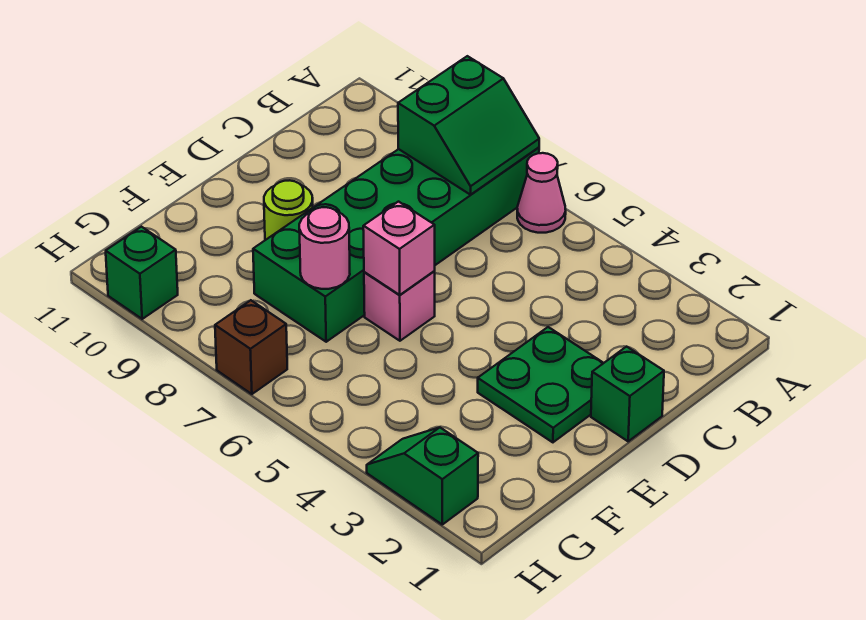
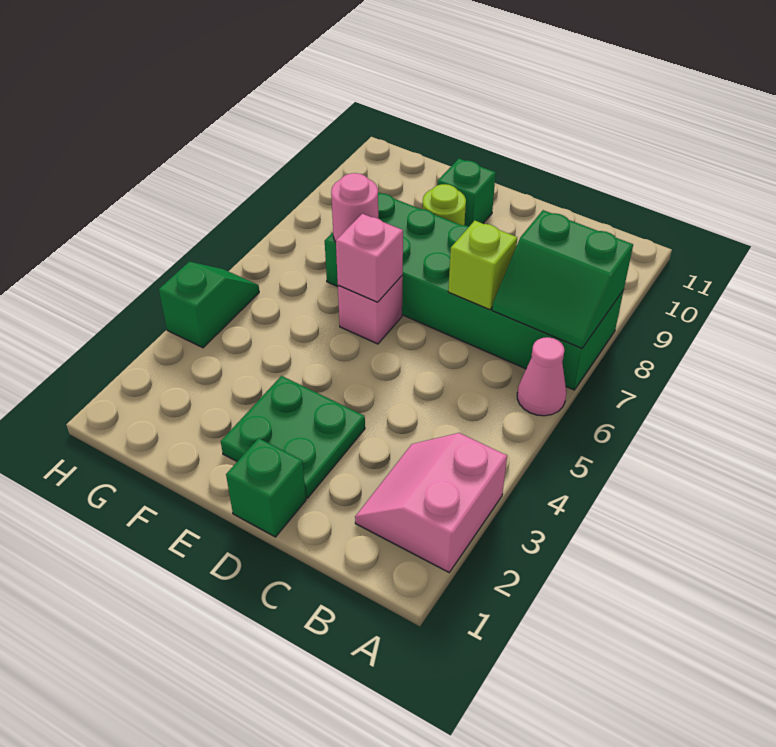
none -> pink 2x2 slope [355,433,507,572]
none -> lime 1x1 brick [448,221,517,310]
green 1x2 slope [367,428,478,524] -> green 1x2 slope moved to [159,262,259,348]
brown 1x1 brick [215,300,287,394] -> none
green 1x1 brick [106,227,178,319] -> green 1x1 brick moved to [437,159,496,226]

